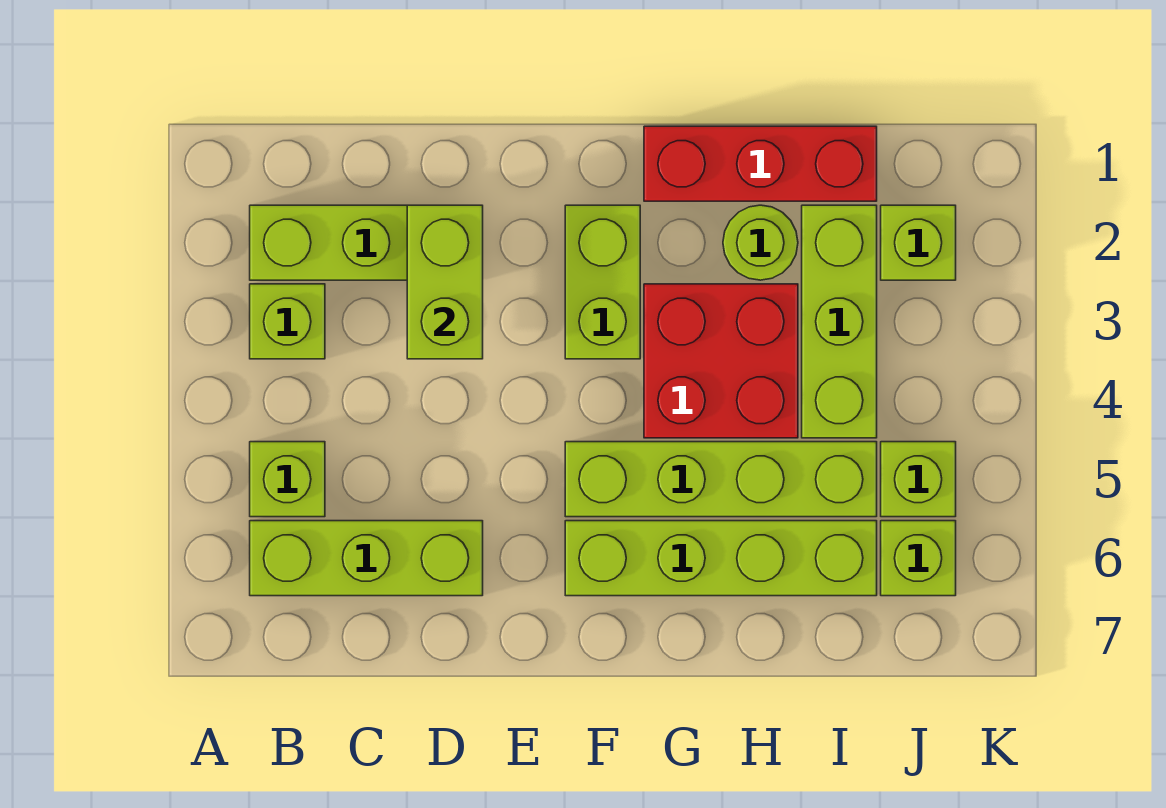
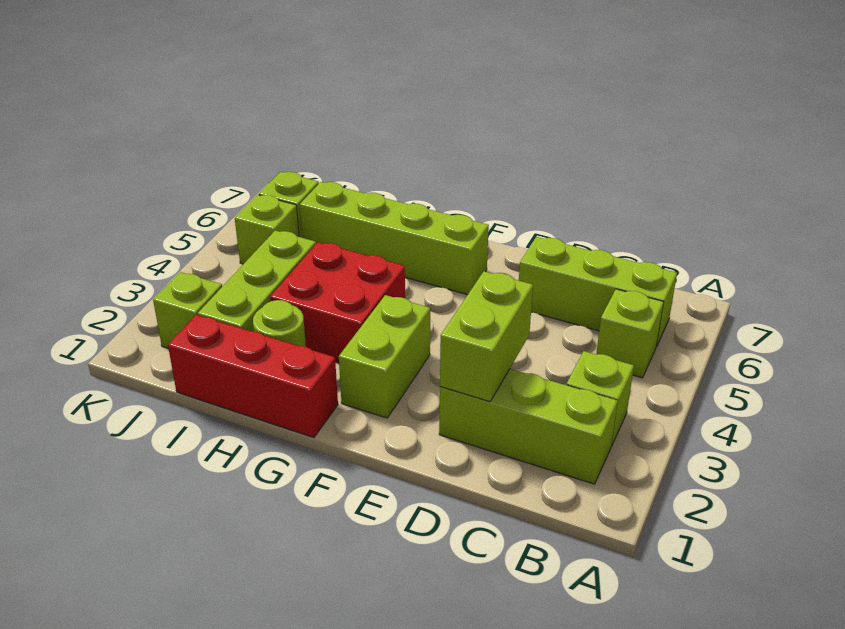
lime 1x4 brick [565,442,877,517] -> none

